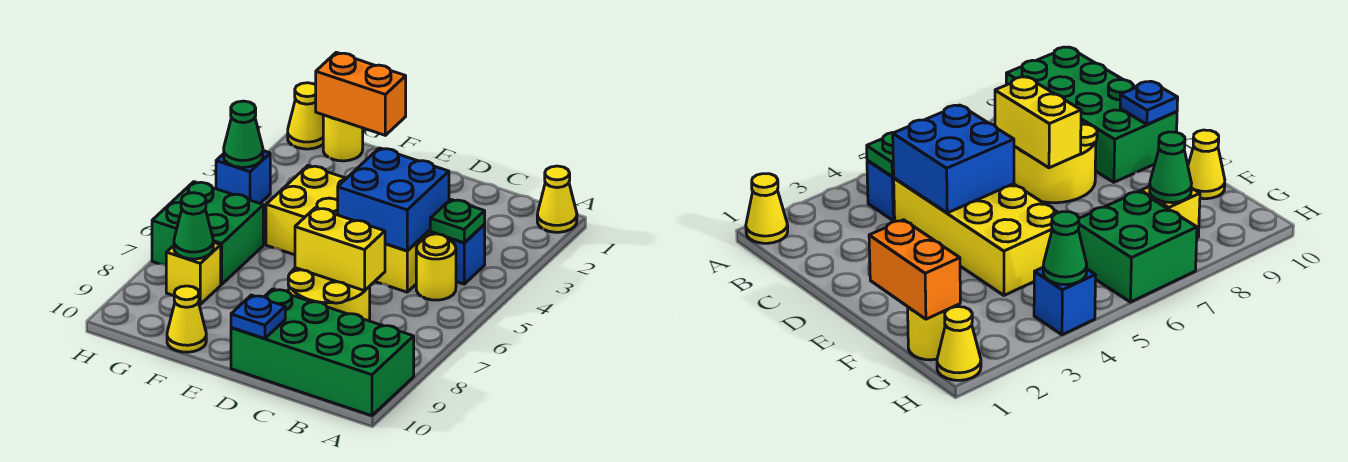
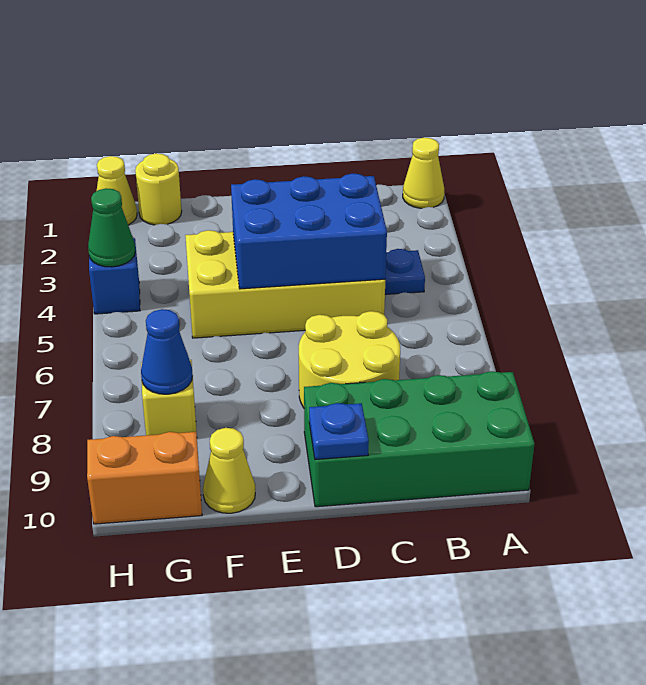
blue 1x1 brick [430,225,485,284] -> blue 1x1 plate [385,249,425,295]
green 1x1 plate [430,199,485,243] -> none
yellow 1x1 round brick [416,234,456,300] -> none
blue 2x2 brick [338,148,449,251] -> blue 2x3 brick [231,173,387,289]
yellow 1x2 brick [295,208,385,291] -> none
orange 1x2 brick [316,52,406,135] -> orange 1x2 brick moved to [87,432,202,524]
green 2x2 brick [152,182,263,284] -> none
green 1x1 cone [174,193,213,259] -> blue 1x1 cone [141,309,193,394]

